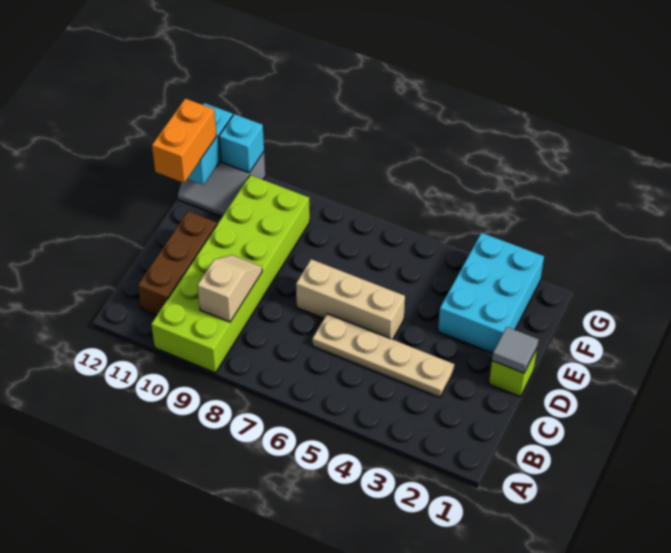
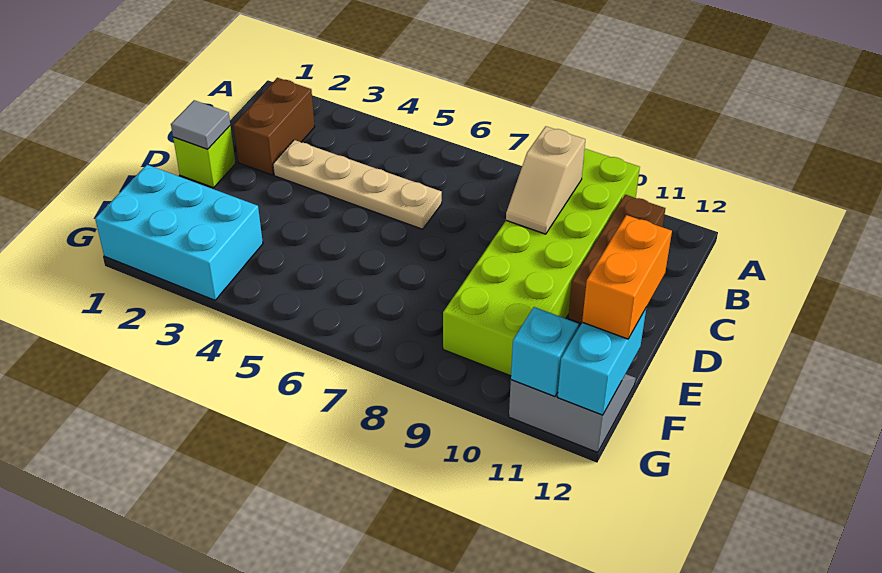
none -> brown 1x2 brick [233,78,315,175]
tan 1x3 brick [296,259,405,339] -> none
cyan 2x3 brick [438,233,544,353] -> cyan 2x3 brick turned to [95,165,263,300]

